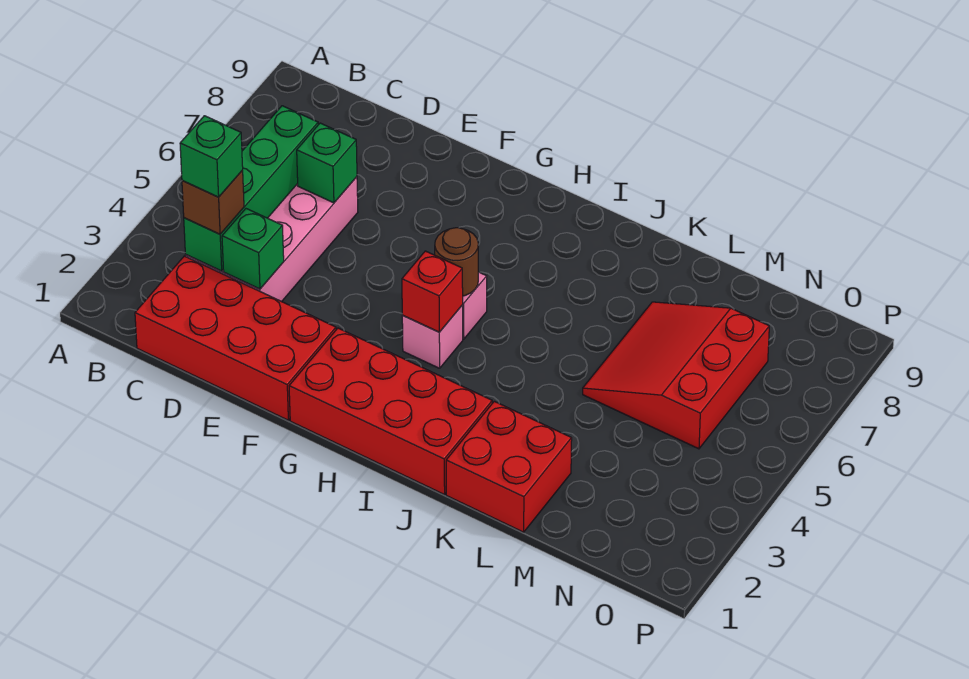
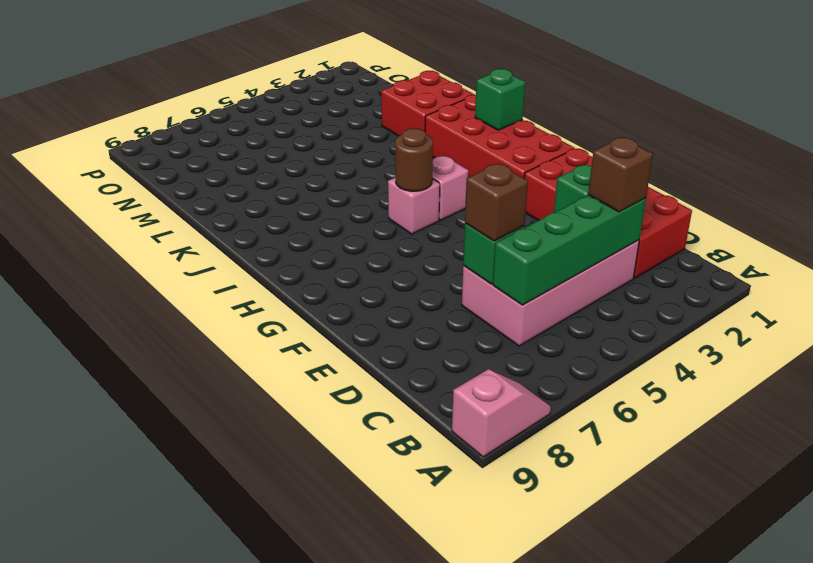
none -> pink 1x2 slope [452,369,551,457]
green 1x1 brick [180,116,243,197] -> green 1x1 brick moved to [475,69,525,130]
none -> brown 1x1 brick [465,164,528,241]
red 1x1 brick [402,251,463,332] -> none
red 3x3 slope [583,302,769,449] -> none

